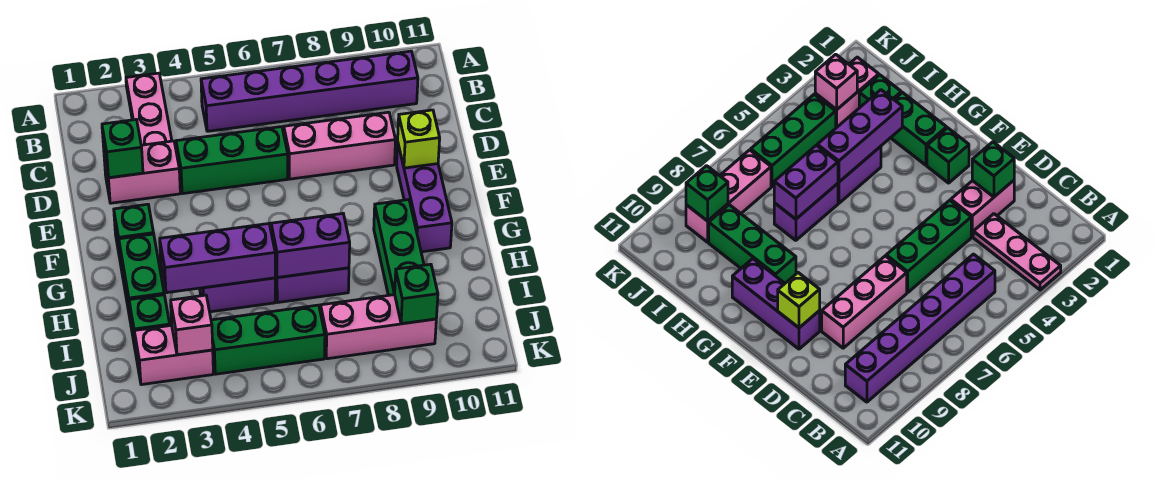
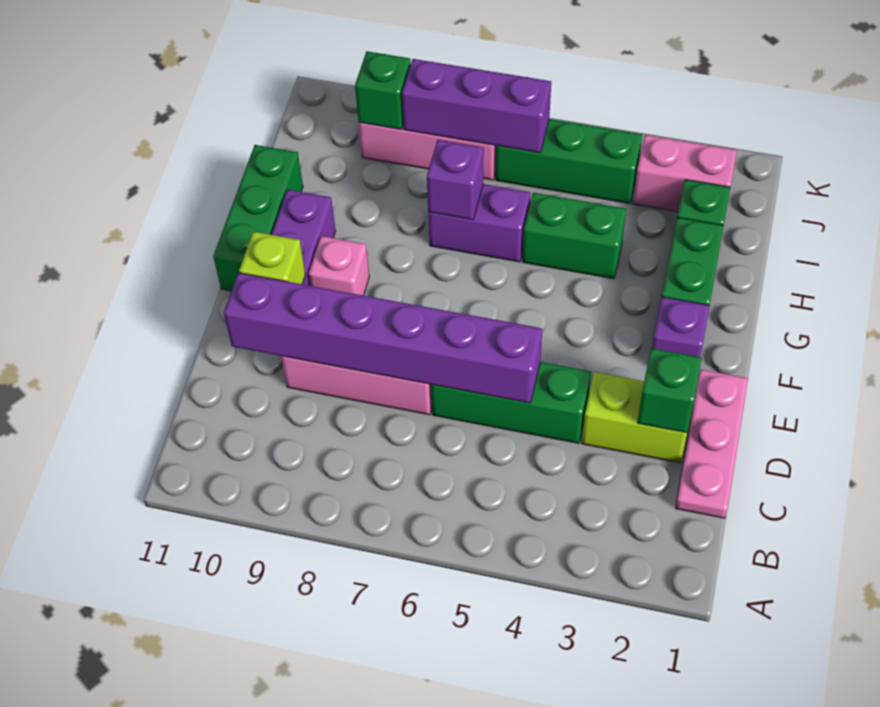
pink 1x3 plate [126,73,172,145] -> pink 1x3 plate moved to [675,369,748,518]
purple 1x6 brick [201,51,418,131] -> purple 1x6 brick moved to [224,273,542,403]
pink 1x2 brick [104,141,180,203] -> lime 1x2 brick [582,372,687,463]
green 1x1 brick [114,204,154,258] -> purple 1x1 brick [652,297,710,357]
green 1x3 brick [374,200,424,295] -> green 1x3 brick moved to [213,145,303,291]
purple 1x3 brick [160,224,275,293] -> purple 1x3 brick moved to [402,59,551,153]
purple 1x2 brick [200,278,275,312] -> green 1x2 brick [522,193,626,279]
purple 1x2 brick [271,214,350,278] -> purple 1x1 brick [427,140,484,220]
pink 1x1 brick [171,295,213,355] -> pink 1x1 brick moved to [308,236,369,296]

